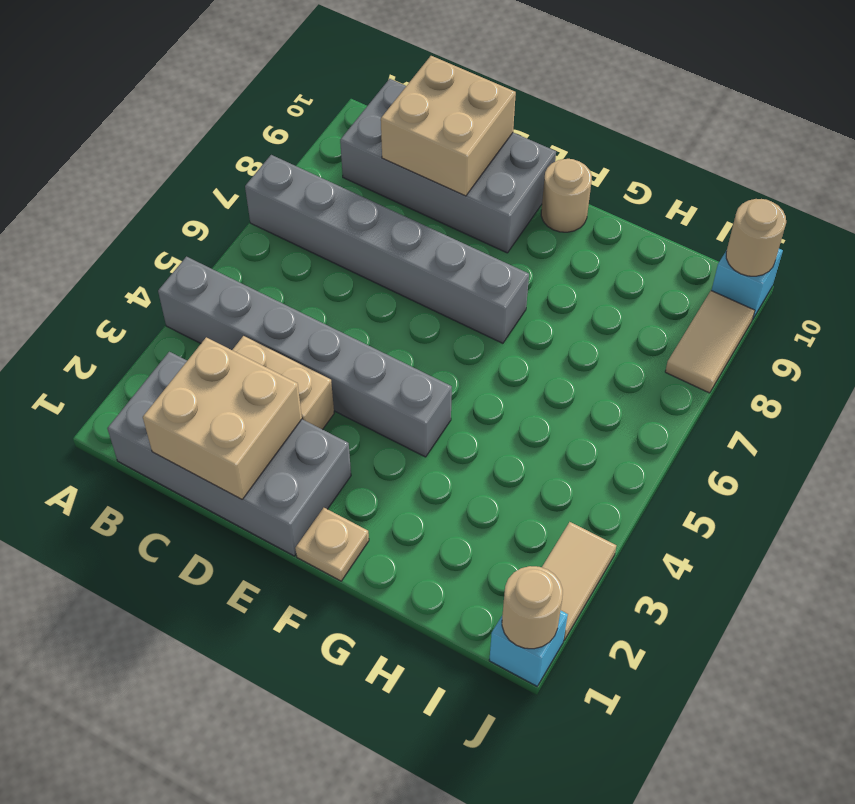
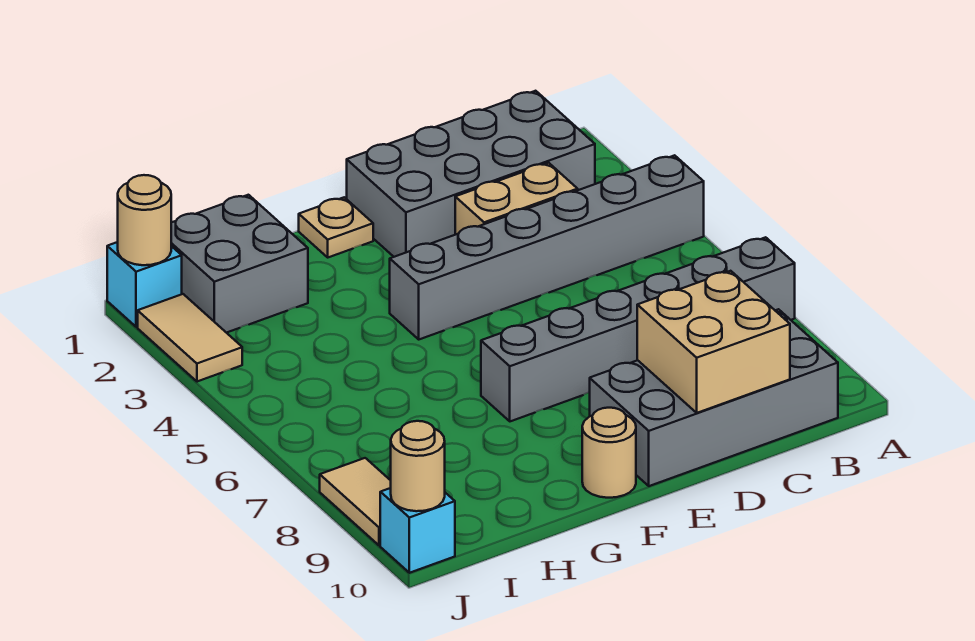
tan 2x2 brick [143,337,302,499] -> none
none -> grey 2x2 brick [171,195,308,333]

